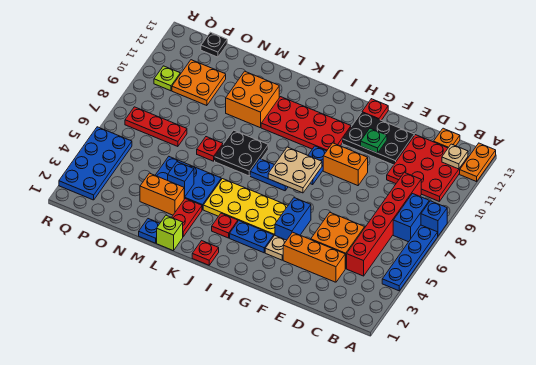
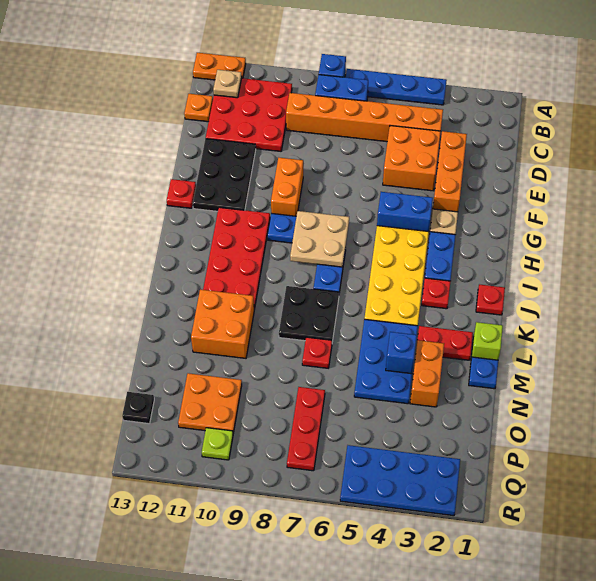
red 1x6 brick [347,172,421,276] -> orange 1x6 brick [286,93,443,142]
green 1x1 plate [361,128,387,153] -> none

